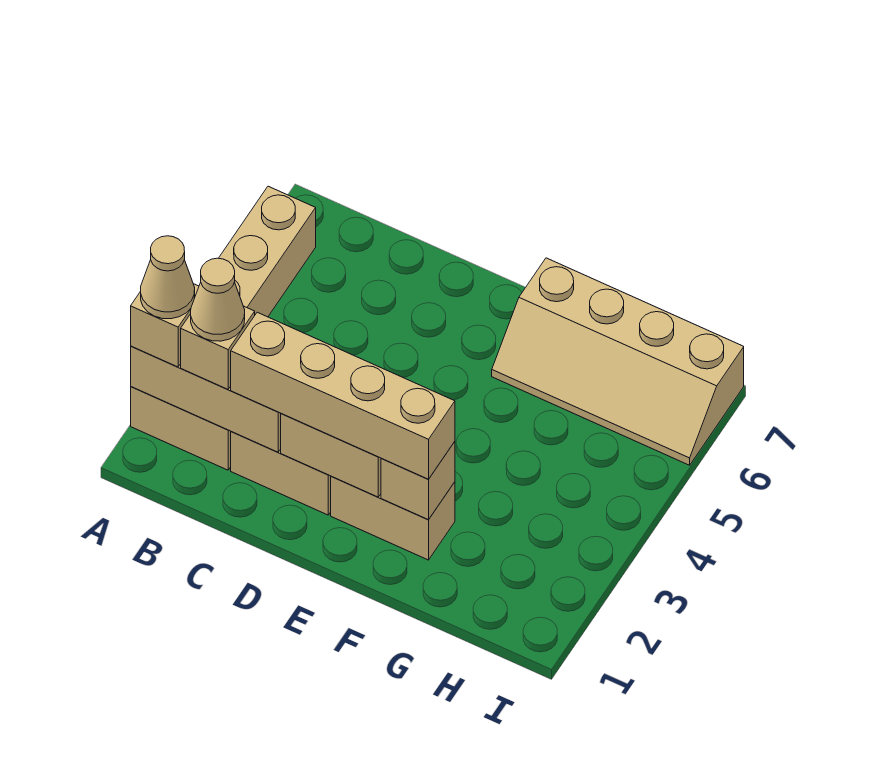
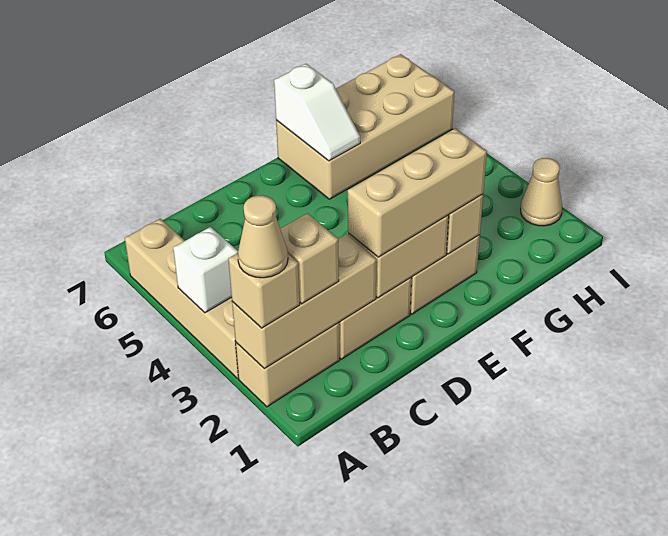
none -> white 1x1 brick [173,227,238,313]
tan 1x1 cone [191,258,245,341] -> tan 1x1 cone moved to [521,158,562,226]
tan 1x4 brick [231,312,455,479] -> tan 1x3 brick [348,129,487,257]
tan 2x4 slope [492,258,744,465] -> tan 2x4 brick [276,54,454,199]
none -> white 1x2 slope [274,64,360,161]

